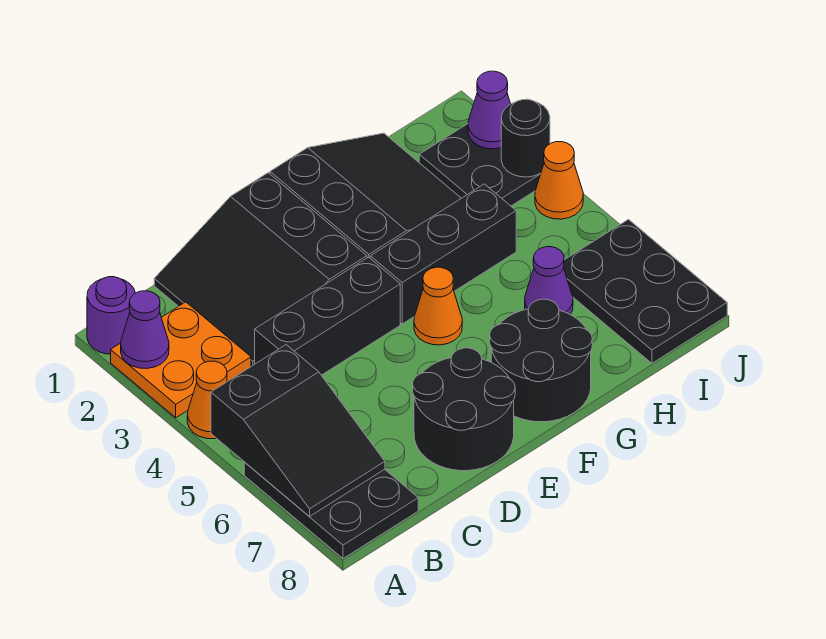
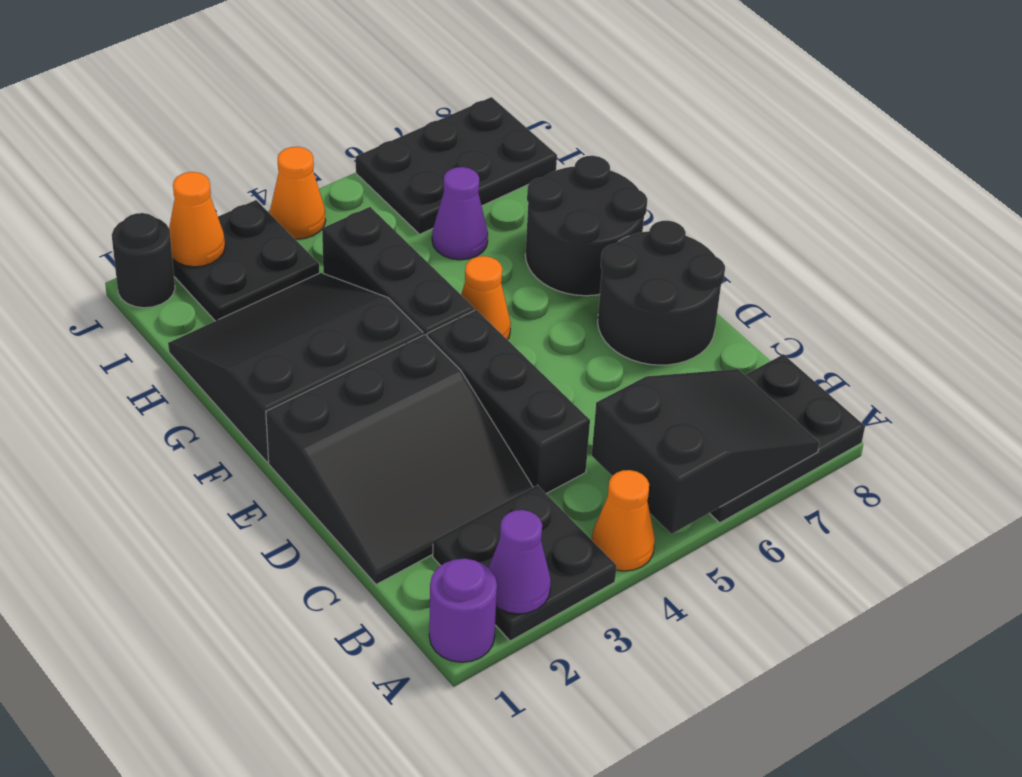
orange 2x2 plate [111,302,251,418] -> black 2x2 plate [433,485,617,641]
purple 1x1 cone [468,71,511,149] -> orange 1x1 cone [169,172,225,267]
black 1x1 round brick [501,99,550,177] -> black 1x1 round brick moved to [112,213,175,308]

